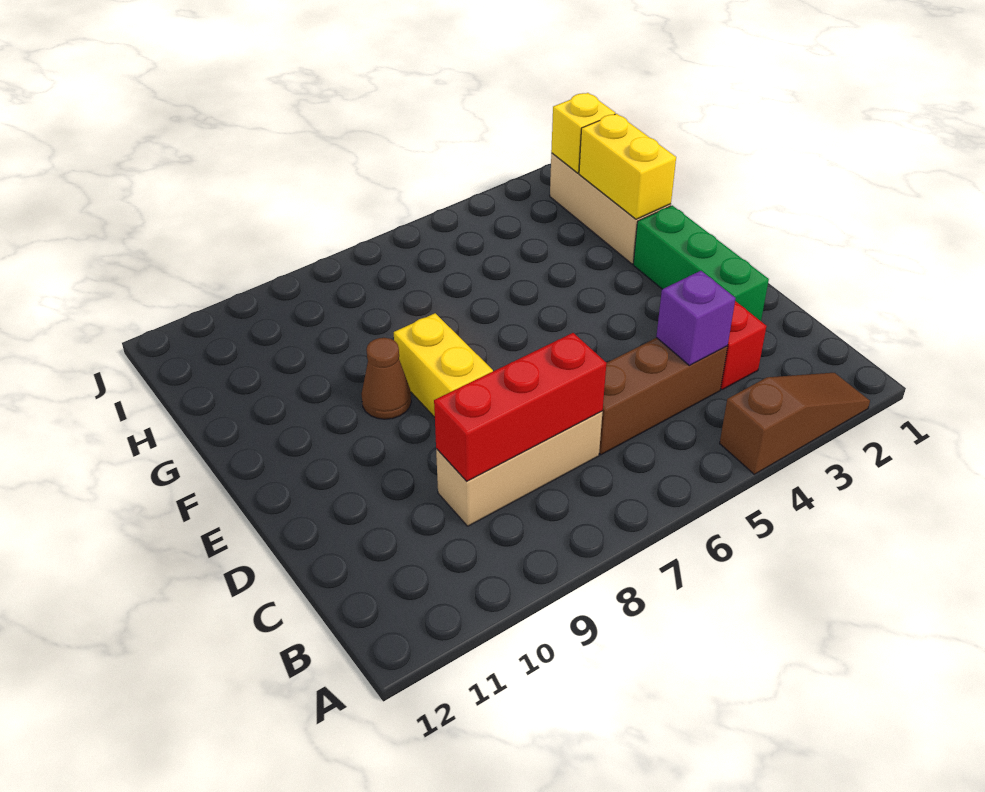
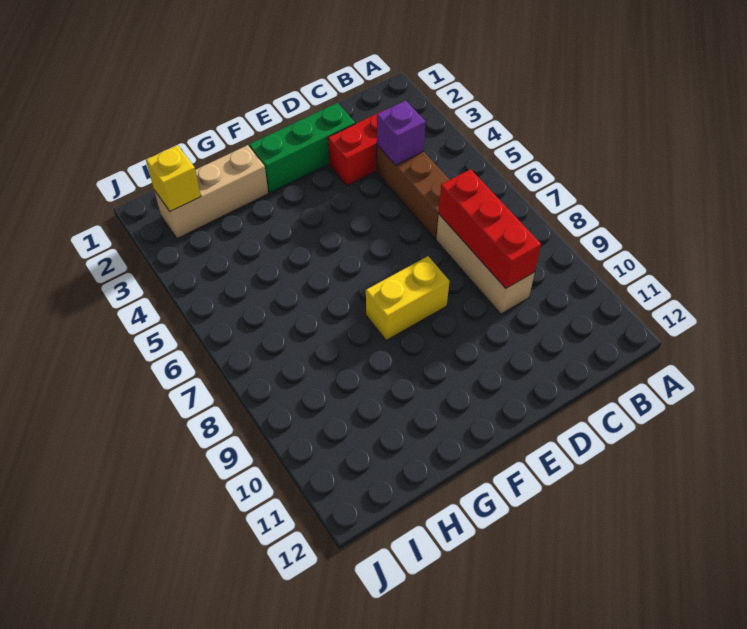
brown 1x3 slope [720,373,870,474] -> none
brown 1x1 cone [361,338,411,419] -> none
yellow 1x2 brick [579,114,676,219] -> none

